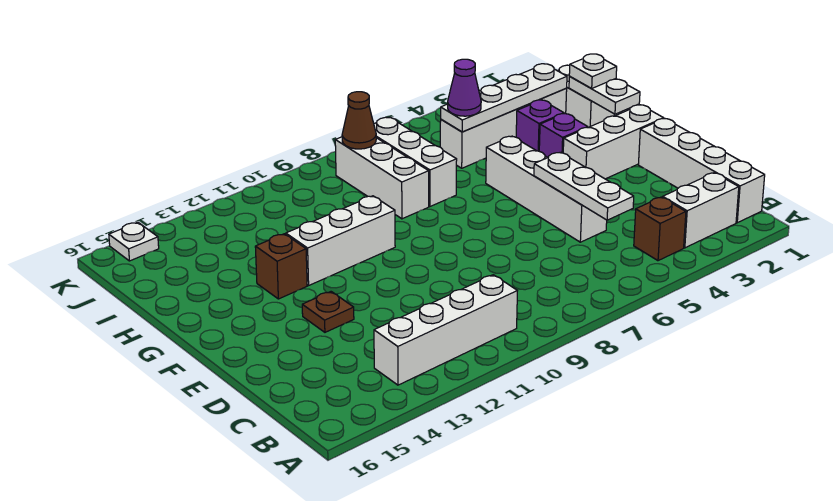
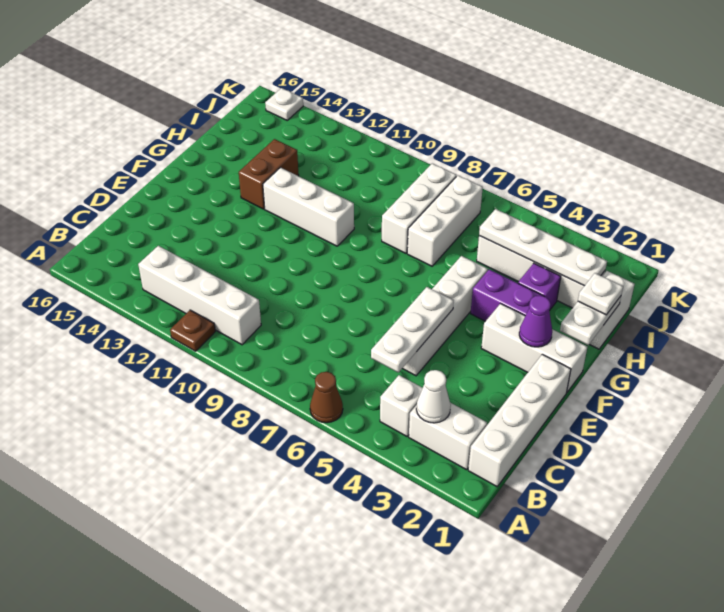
none -> white 1x1 cone [416,370,451,423]
brown 1x1 brick [634,197,686,261] -> white 1x1 brick [380,375,422,436]
brown 1x1 plate [302,292,354,332] -> brown 1x1 plate moved to [170,310,215,351]
purple 1x1 brick [539,114,588,157] -> purple 1x2 brick [471,269,543,321]
brown 1x1 brick [255,234,307,299] -> brown 1x2 brick [239,139,299,209]
purple 1x1 cone [448,59,481,116] -> purple 1x1 cone moved to [519,296,552,347]
brown 1x1 cone [342,92,376,149] -> brown 1x1 cone moved to [310,372,343,423]

